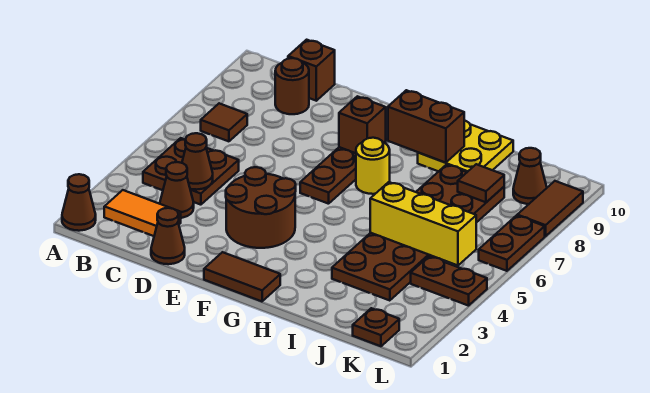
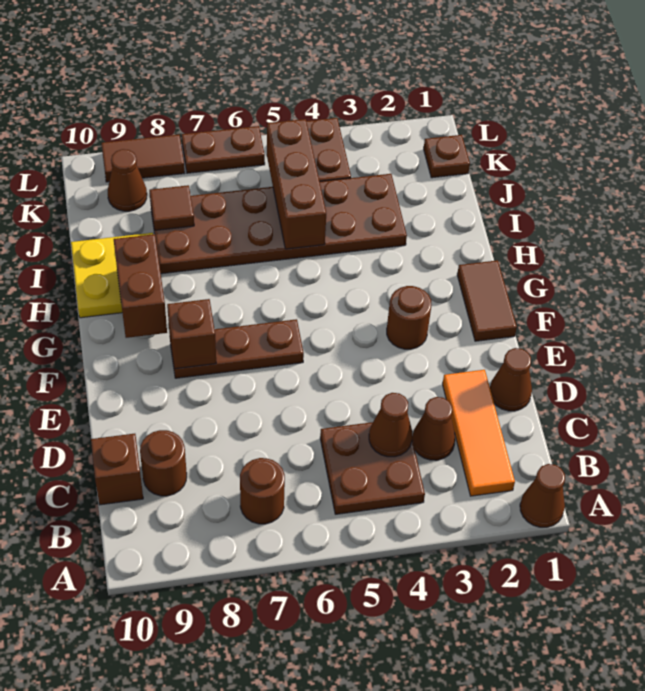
orange 1x2 tile [104,190,181,236] -> orange 1x3 tile [443,370,515,496]
brown 1x1 tile [201,103,247,141] -> brown 1x1 round brick [240,458,285,524]
brown 2x2 round brick [226,167,296,248] -> brown 1x1 round brick [387,286,432,349]
yellow 1x1 round brick [356,138,390,194] -> none
yellow 1x3 brick [370,182,476,265] -> brown 1x3 brick [267,119,326,249]

